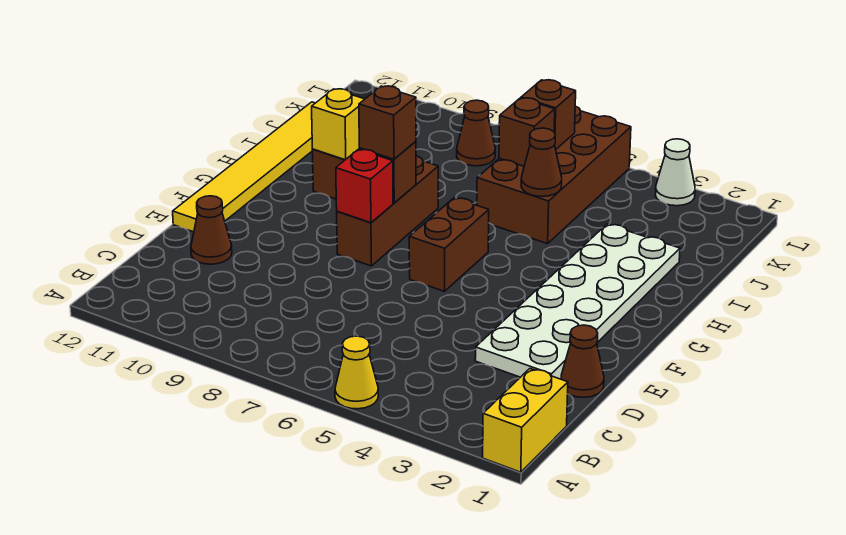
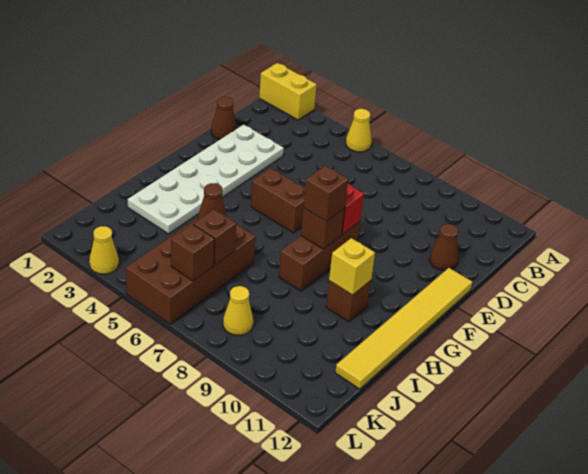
yellow 1x2 brick [483,369,568,472] -> yellow 1x2 brick turned to [259,63,317,120]
brown 1x2 brick [409,198,489,291] -> brown 1x2 brick turned to [251,168,305,233]
brown 1x1 cone [457,100,495,166] -> yellow 1x1 cone [223,286,253,335]
white 1x1 cone [655,139,695,206] -> yellow 1x1 cone [89,226,119,274]

